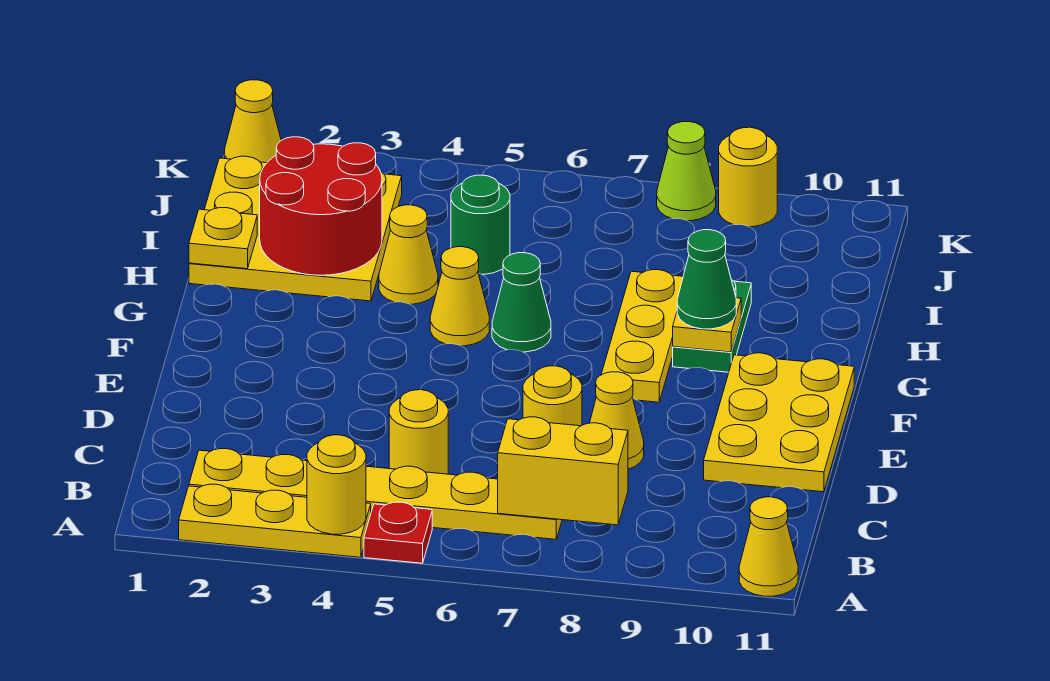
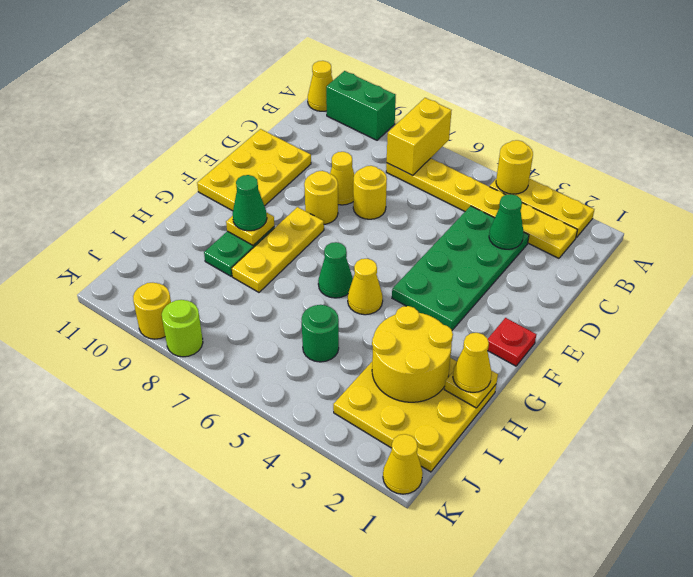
red 1x1 plate [364,502,432,563] -> red 1x1 plate moved to [487,318,536,366]
none -> green 1x2 brick [326,71,396,140]
yellow 1x2 brick [498,417,628,525] -> yellow 1x2 brick turned to [387,98,452,176]
none -> green 2x4 plate [392,206,529,330]
none -> green 1x1 cone [489,194,524,249]
yellow 1x1 round brick [389,390,448,474] -> yellow 1x1 round brick moved to [304,171,338,224]
red 2x2 round brick [260,137,382,275] -> yellow 2x2 round brick [372,306,453,402]
yellow 1x1 cone [379,205,438,304] -> yellow 1x1 cone moved to [453,333,492,392]
lime 1x1 cone [657,122,716,221] -> lime 1x1 round brick [162,300,203,357]

